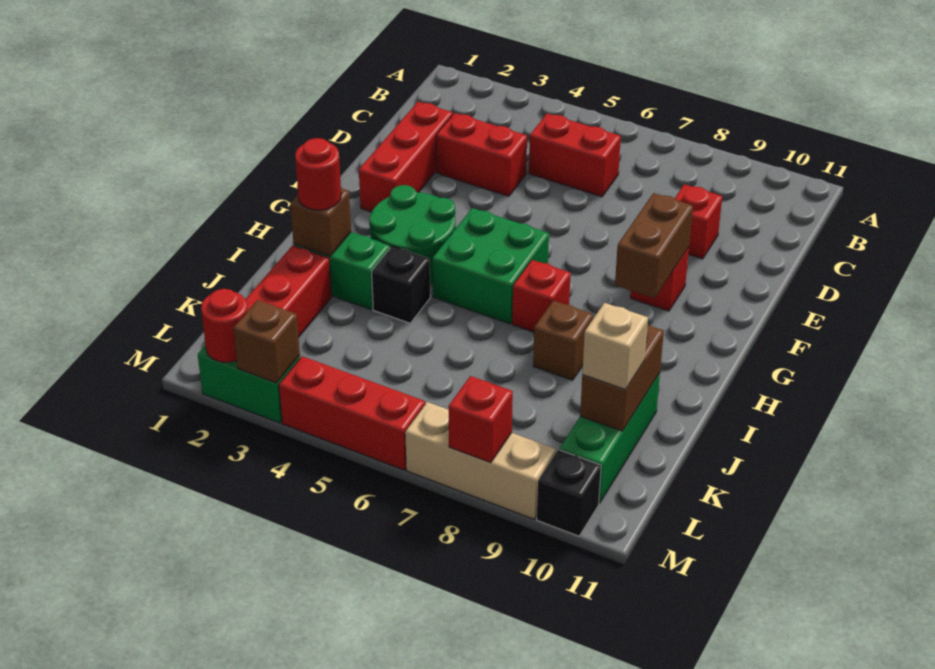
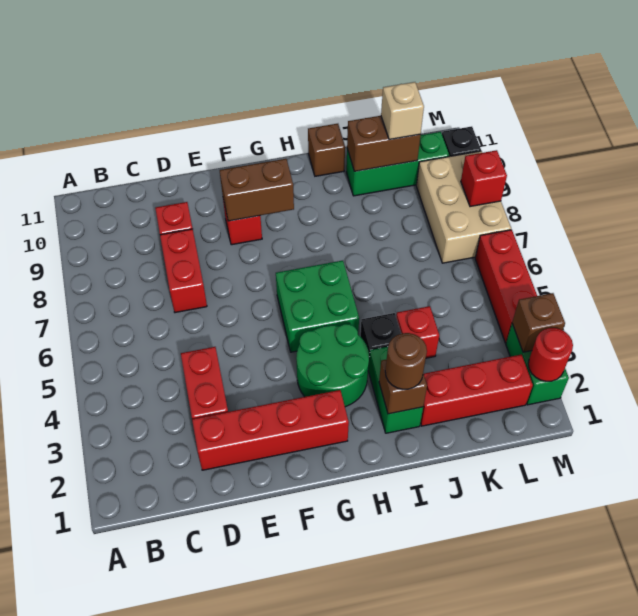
red 1x2 brick [529,113,621,197] -> red 1x2 brick moved to [160,229,207,313]
red 1x3 brick [359,102,453,212] -> red 1x4 brick [192,390,349,470]
red 1x1 brick [512,260,571,332] -> red 1x1 brick moved to [396,306,439,358]
red 1x1 round brick [295,138,341,210] -> brown 1x1 round brick [385,333,427,389]
brown 1x1 brick [533,301,593,380] -> brown 1x1 brick moved to [308,124,345,176]
tan 1x3 brick [405,402,556,519] -> tan 2x3 brick [416,151,511,263]

